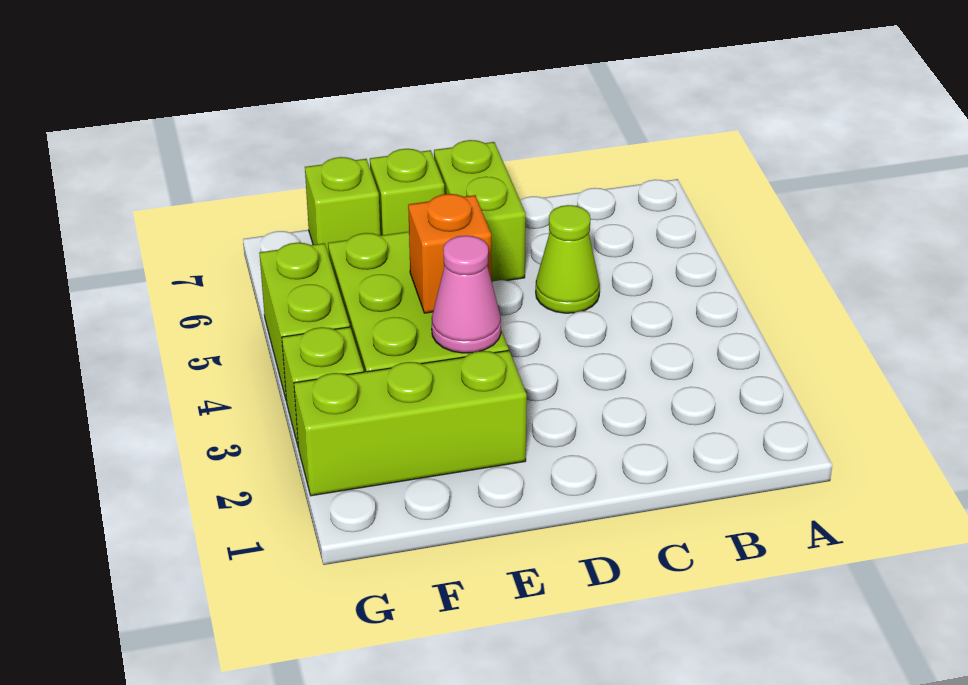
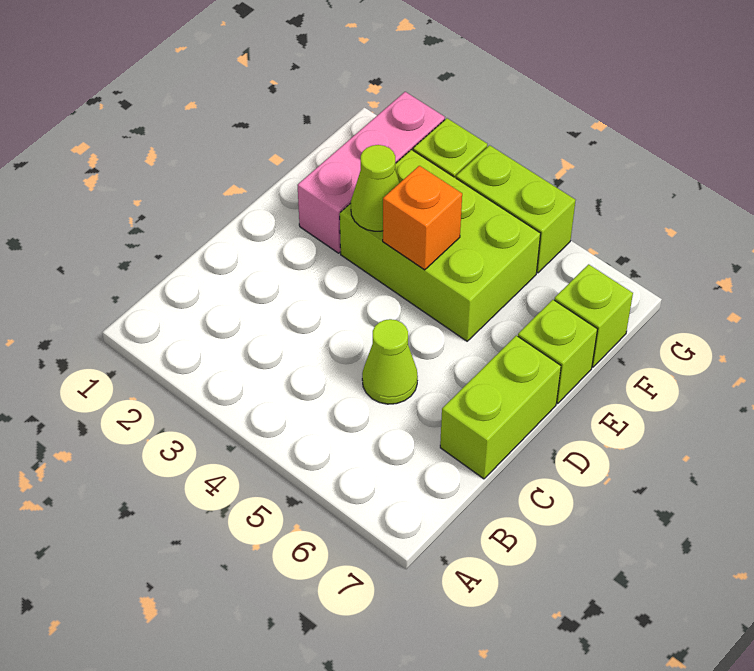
lime 1x2 brick [434,140,526,282] -> lime 1x2 brick turned to [440,335,561,479]
lime 1x3 brick [294,350,527,496] -> pink 1x3 brick [298,92,445,253]
pink 1x1 cone [432,236,501,353] -> lime 1x1 cone [351,145,399,231]

